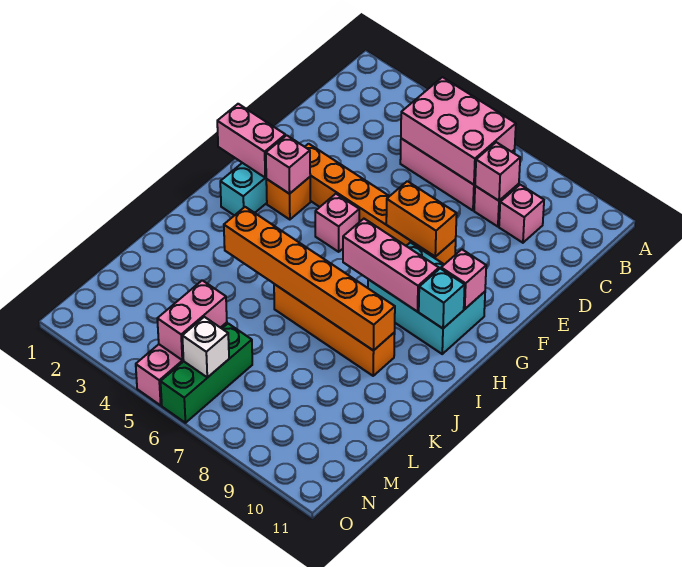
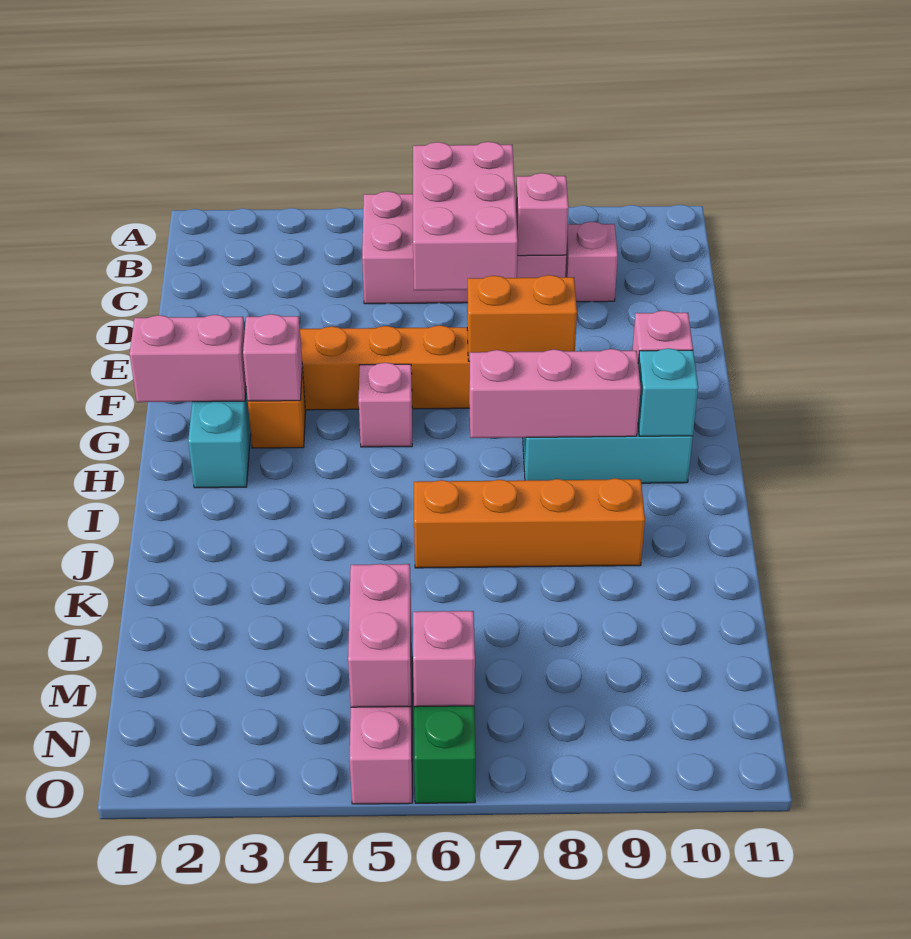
pink 2x3 brick [401,77,516,185] -> pink 2x3 brick turned to [413,142,518,290]
orange 1x6 brick [224,207,395,351] -> none
white 1x1 brick [182,317,229,378] -> pink 1x1 brick [413,611,475,707]

